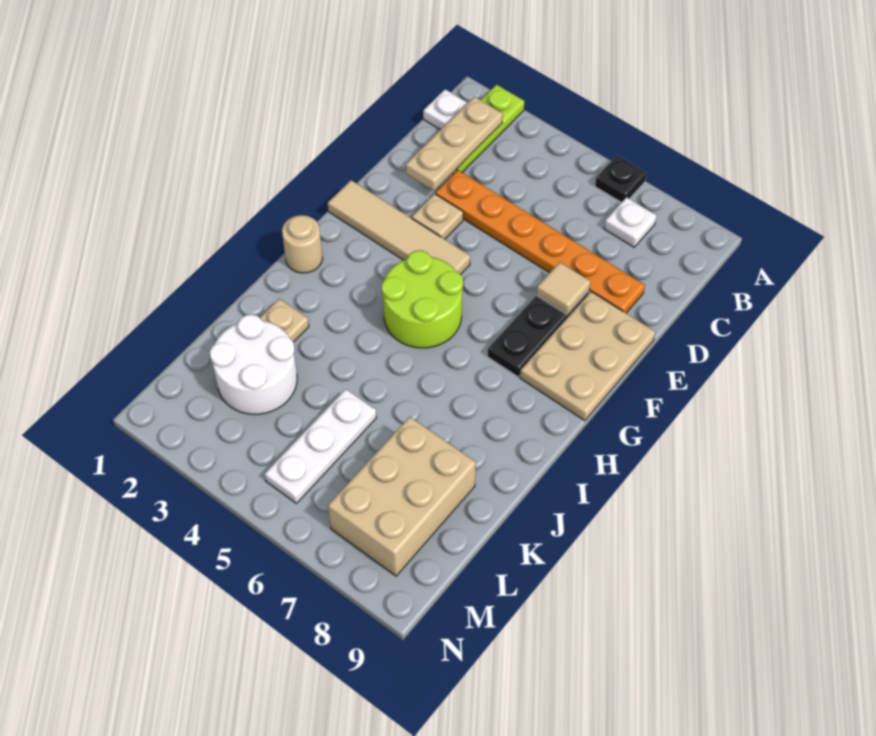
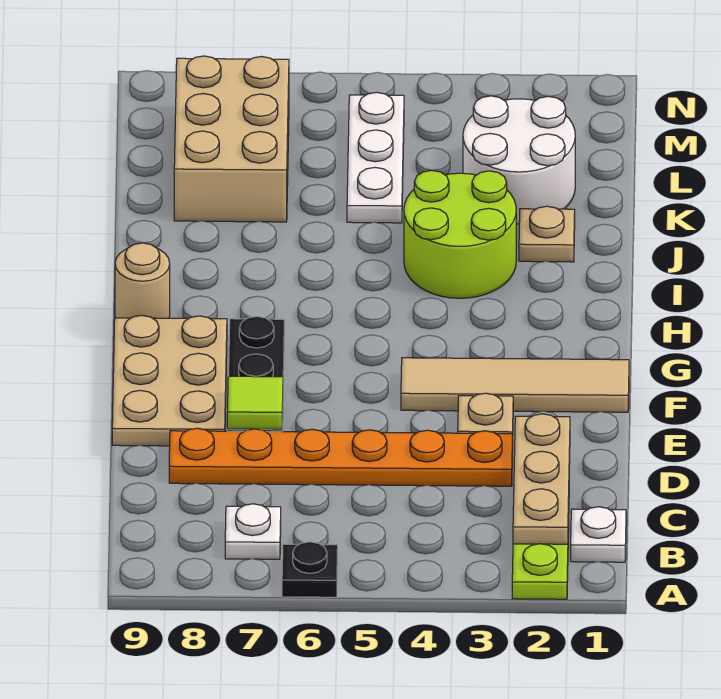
tan 1x1 tile [536,262,591,315] -> lime 1x1 tile [227,376,283,429]
lime 2x2 round brick [381,250,463,348] -> lime 2x2 round brick moved to [404,170,516,298]
tan 1x1 round brick [282,215,323,273] -> tan 1x1 round brick moved to [115,243,170,318]

